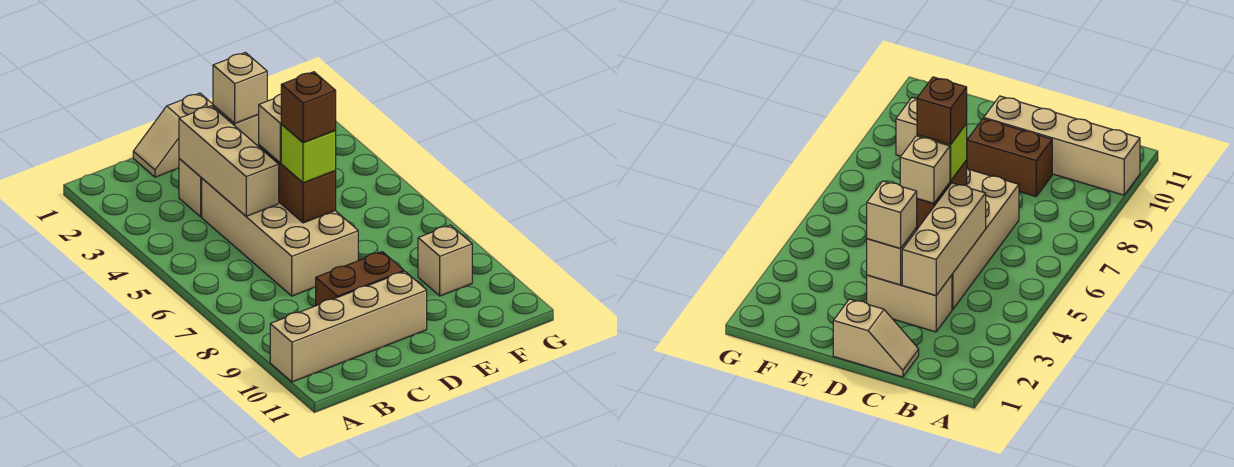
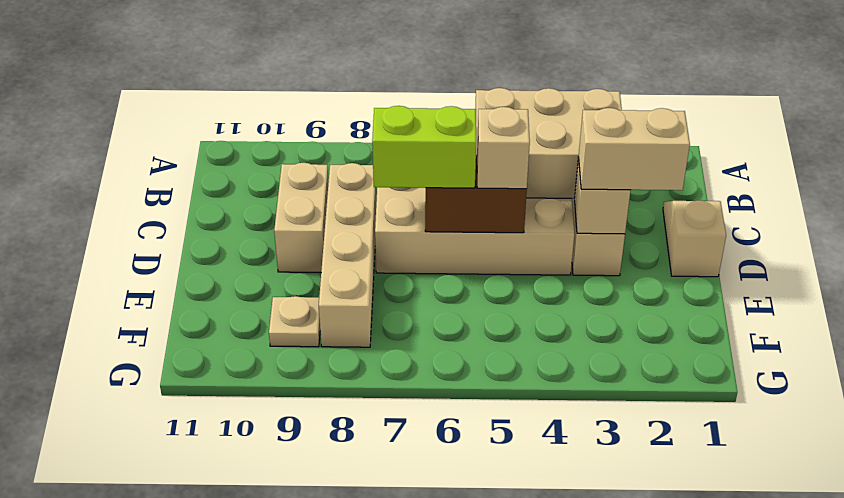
tan 1x4 brick [270,272,427,382] -> tan 1x4 brick moved to [319,163,377,347]
tan 1x3 brick [179,106,279,216] -> tan 2x3 brick [475,88,622,198]
brown 1x2 brick [316,252,404,306] -> tan 1x2 brick [274,163,329,272]
tan 1x1 brick [213,53,267,123] -> tan 1x2 brick [579,108,690,190]
lime 1x1 brick [281,125,336,183] -> lime 1x2 brick [372,106,476,188]
brown 1x1 brick [281,72,336,143] -> none
tan 1x1 brick [418,225,472,296] -> tan 1x1 plate [269,296,320,347]

